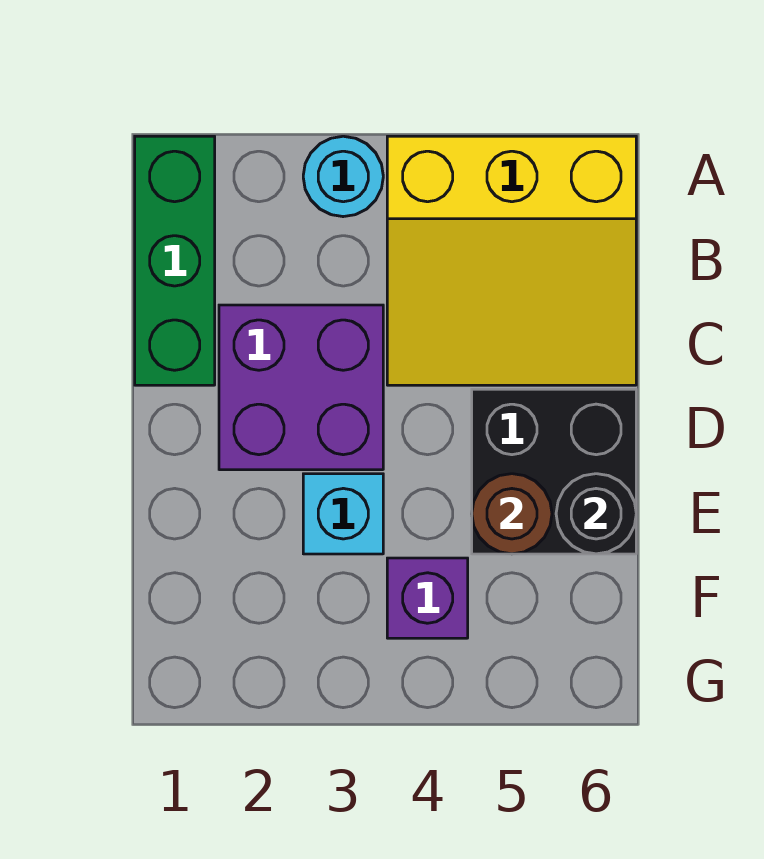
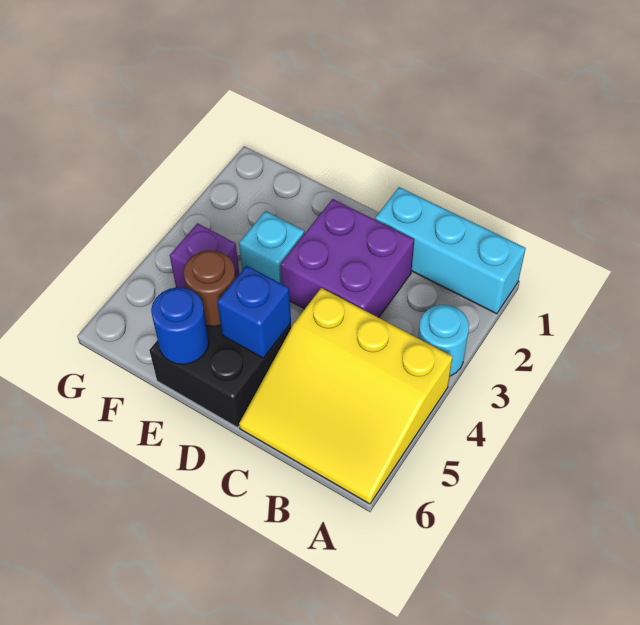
green 1x3 brick [135,136,215,385] -> cyan 1x3 brick [375,187,526,314]
yellow 3x3 slope [387,136,636,385] -> yellow 3x3 slope turned to [239,288,453,504]
none -> blue 1x1 brick [217,266,291,358]
black 1x1 round brick [556,474,636,554] -> blue 1x1 round brick [151,287,209,364]

